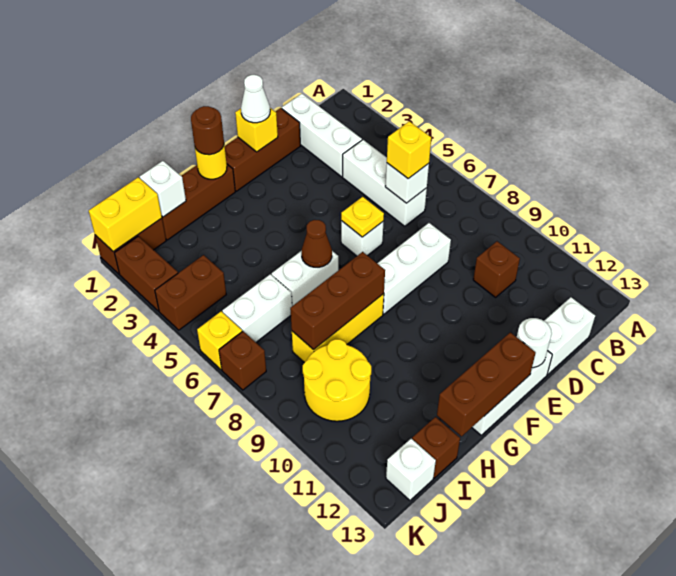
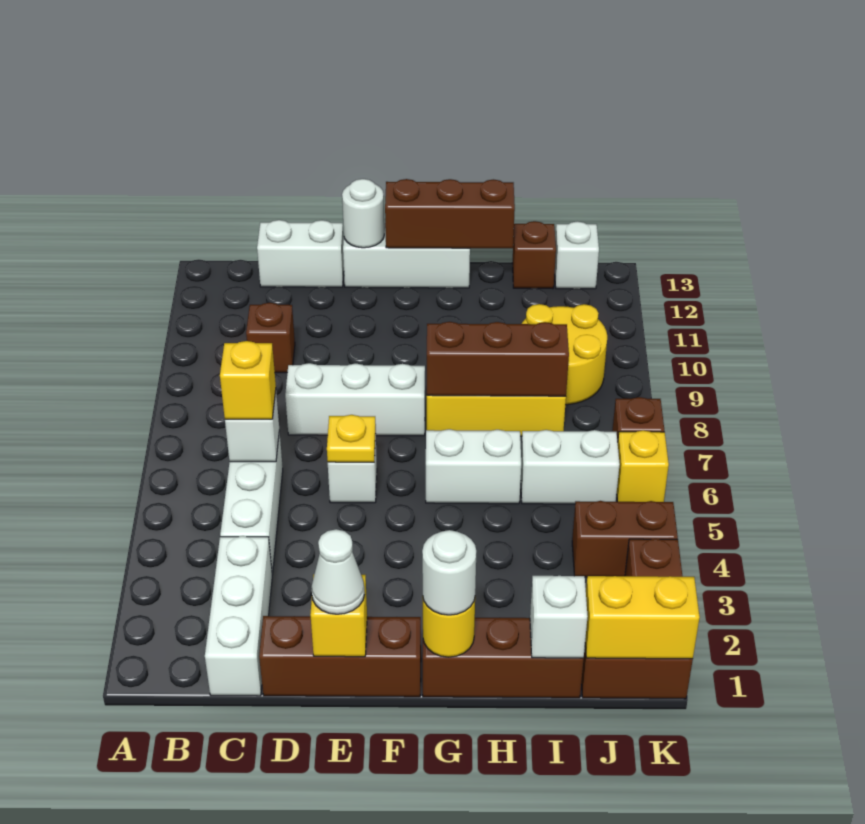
brown 1x1 round brick [191,106,224,155] -> white 1x1 round brick [422,530,476,615]
brown 1x1 cone [302,220,332,267] -> none

